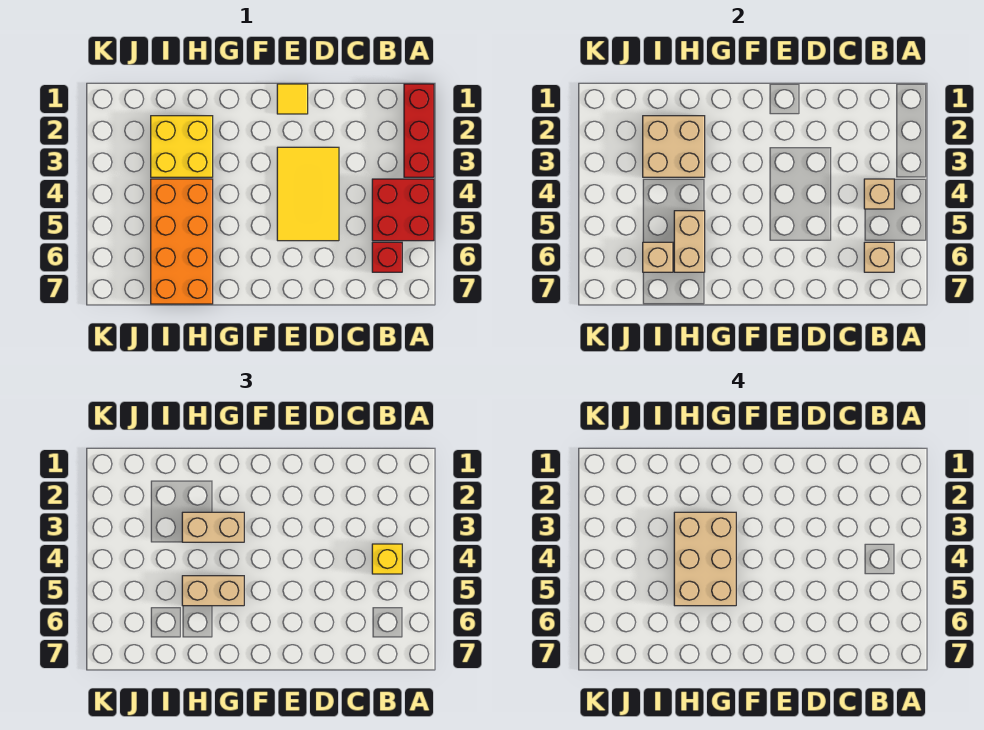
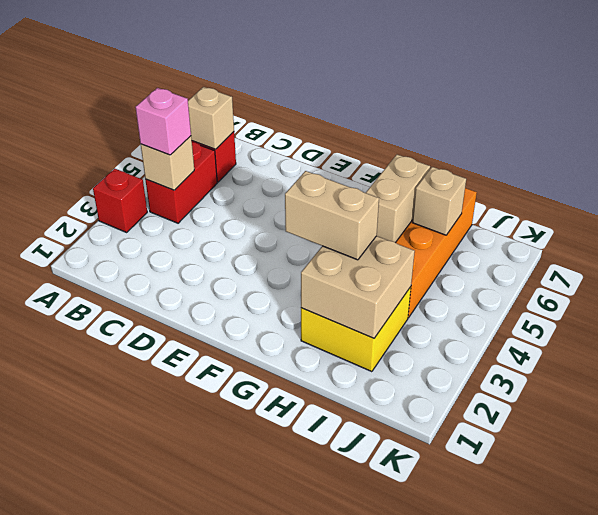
red 1x3 brick [404,84,434,177] -> red 1x1 brick [93,168,147,232]
red 2x2 brick [372,179,434,241] -> red 1x2 brick [145,142,217,223]
yellow 1x1 brick [372,544,402,574] -> pink 1x1 brick [135,88,191,155]
yellow 2x3 tile [277,147,339,241] -> none
yellow 1x1 tile [277,84,308,114] -> none
tan 2x3 brick [674,512,736,606] -> none
tan 1x2 brick [182,576,244,606] -> none

